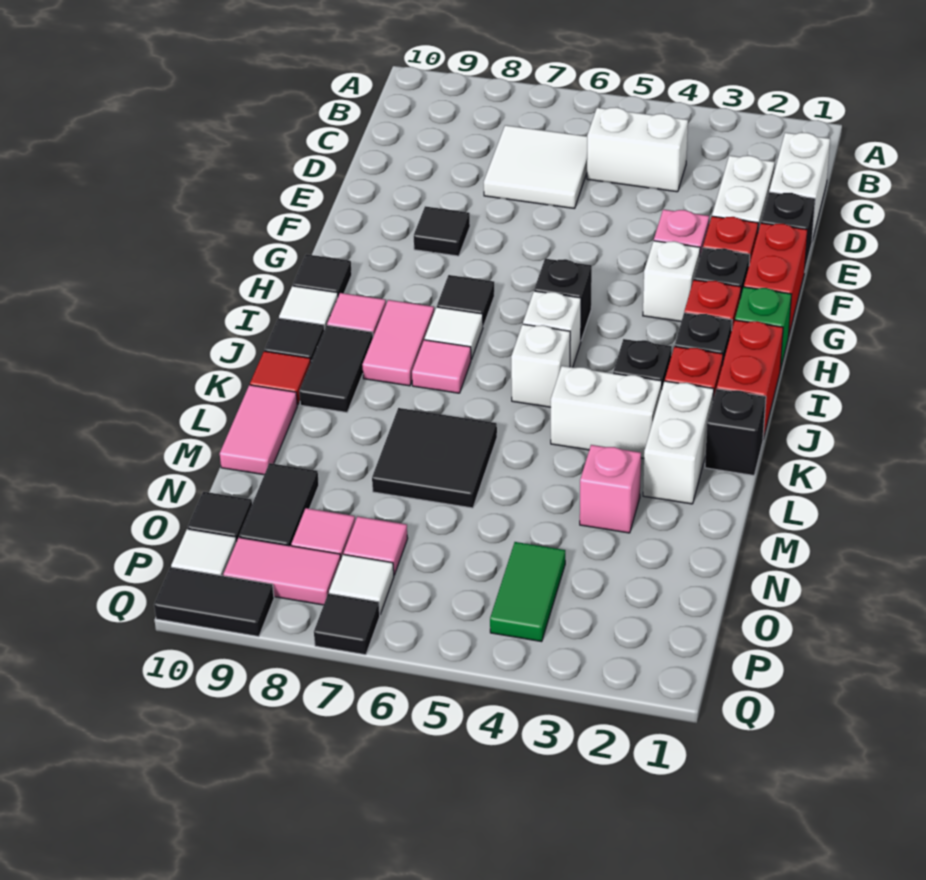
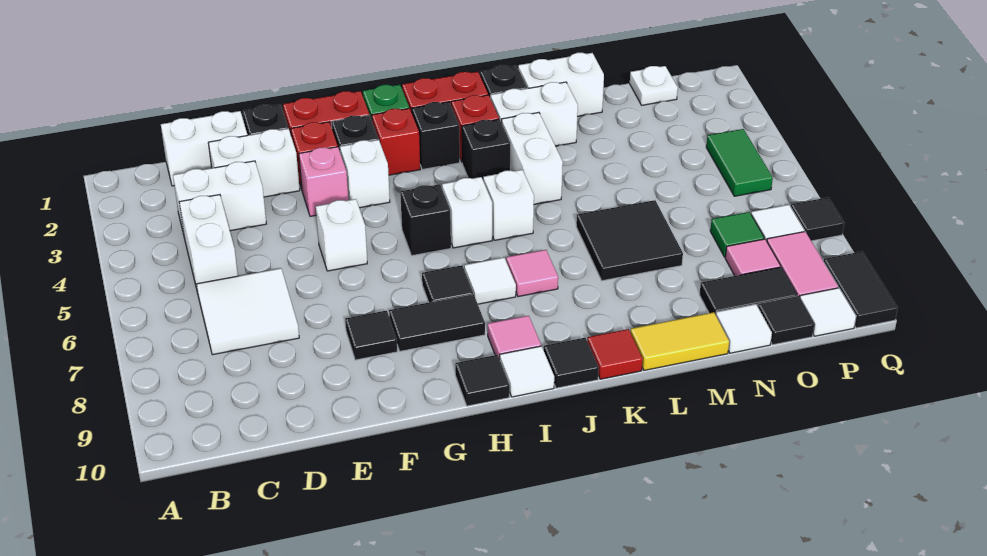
none -> white 1x2 brick [173,161,266,235]
none -> white 1x1 brick [316,199,367,271]
pink 1x2 tile [362,300,434,386] -> none
black 1x2 tile [299,325,373,412] -> black 1x2 tile moved to [389,294,485,351]
none -> white 1x2 brick [518,53,604,117]
pink 1x2 tile [220,385,297,475] -> yellow 1x2 tile [631,312,729,370]
pink 1x1 brick [580,445,641,533] -> none
none -> white 1x1 tile [716,304,772,353]
none -> white 1x1 plate [630,66,678,105]
green 1x2 tile [490,542,565,642] -> green 1x2 tile turned to [706,129,773,196]
pink 1x1 tile [344,516,408,575] -> green 1x1 tile [710,212,764,257]

